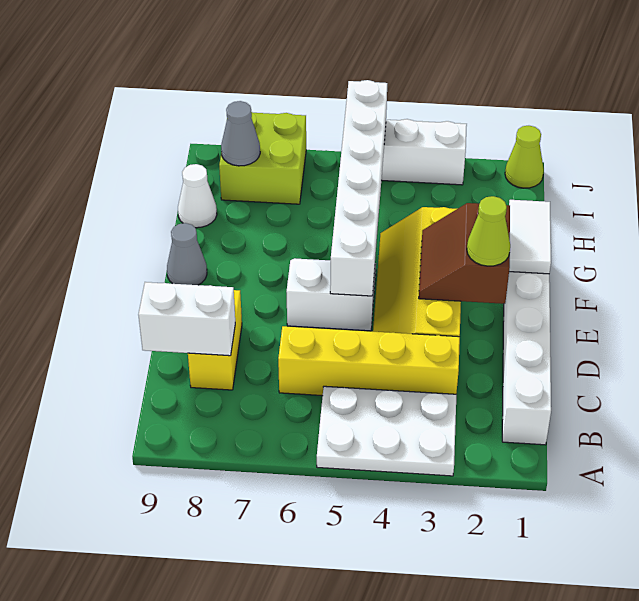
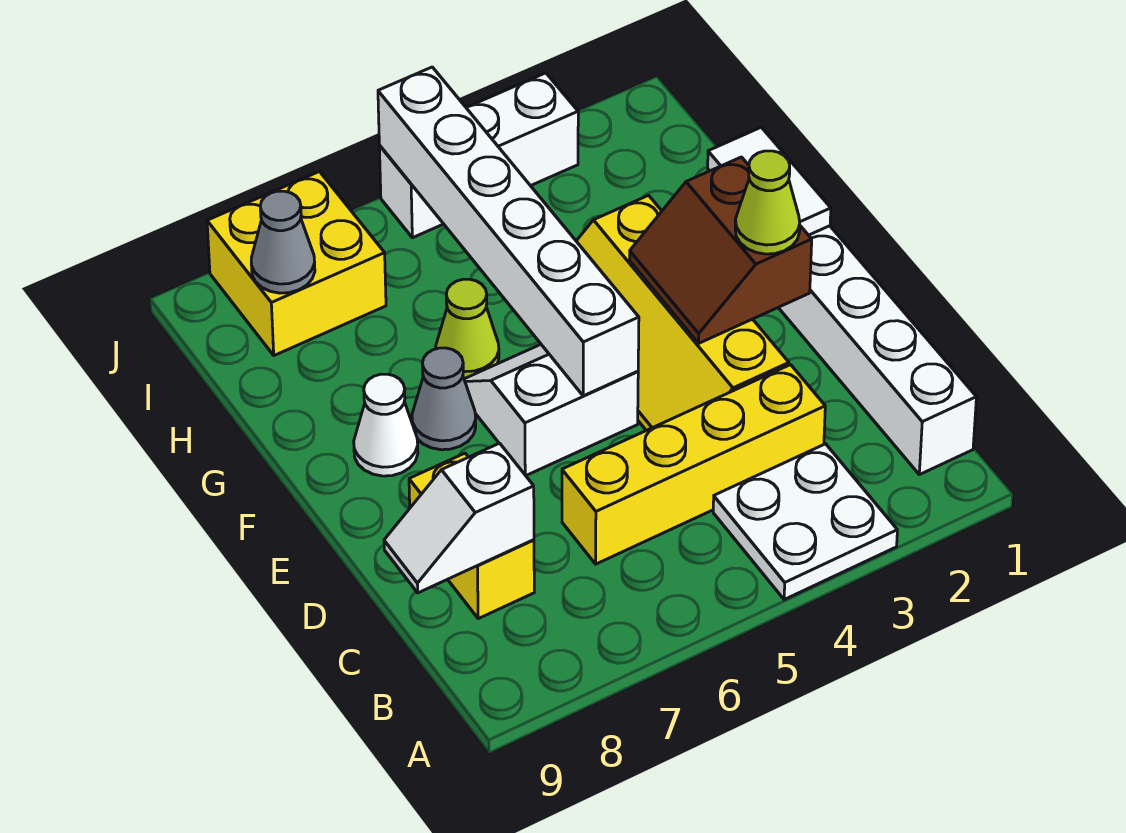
white 2x3 plate [317,386,456,476] -> white 2x2 plate [713,444,897,600]
white 1x2 brick [138,282,235,356] -> white 1x2 slope [384,443,534,593]
grey 1x1 cone [167,223,207,285] -> grey 1x1 cone moved to [412,348,476,450]
white 1x1 cone [178,164,217,228] -> white 1x1 cone moved to [354,374,418,476]
lime 2x2 brick [219,112,306,204] -> yellow 2x2 brick [207,172,386,355]
lime 1x1 cone [505,126,544,188] -> lime 1x1 cone moved to [436,279,499,379]

